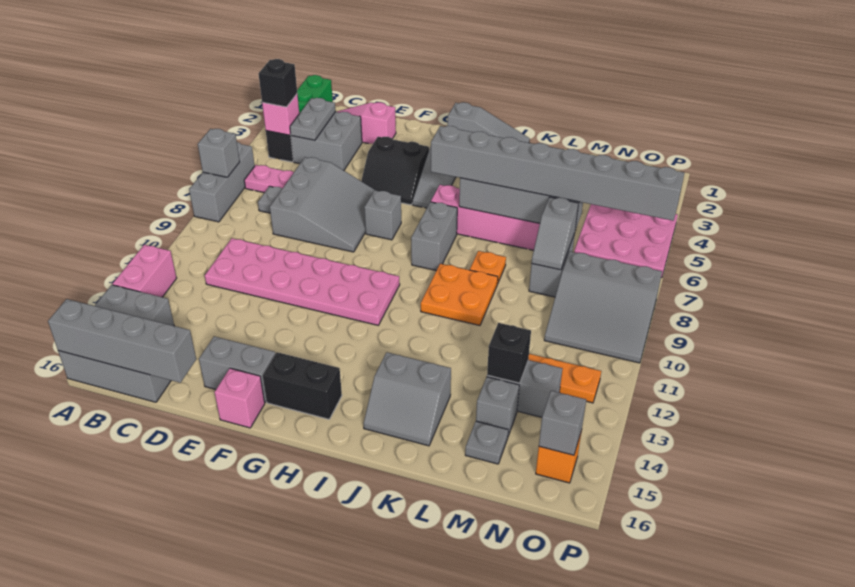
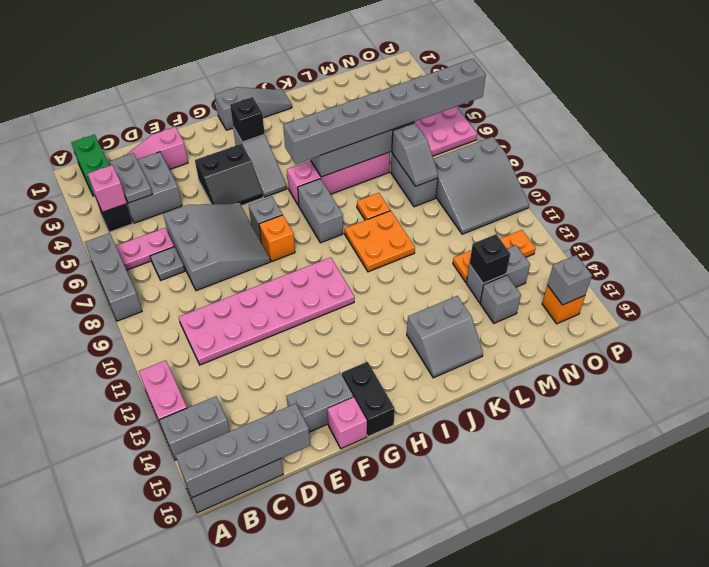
grey 1x1 brick [198,129,240,177] -> none
black 1x1 brick [259,59,297,107] -> black 1x1 brick moved to [230,97,265,142]
none -> orange 1x1 brick [259,215,295,261]
black 1x2 brick [263,352,342,419] -> black 1x2 brick turned to [342,362,395,437]
grey 1x1 plate [465,421,508,464] -> none

